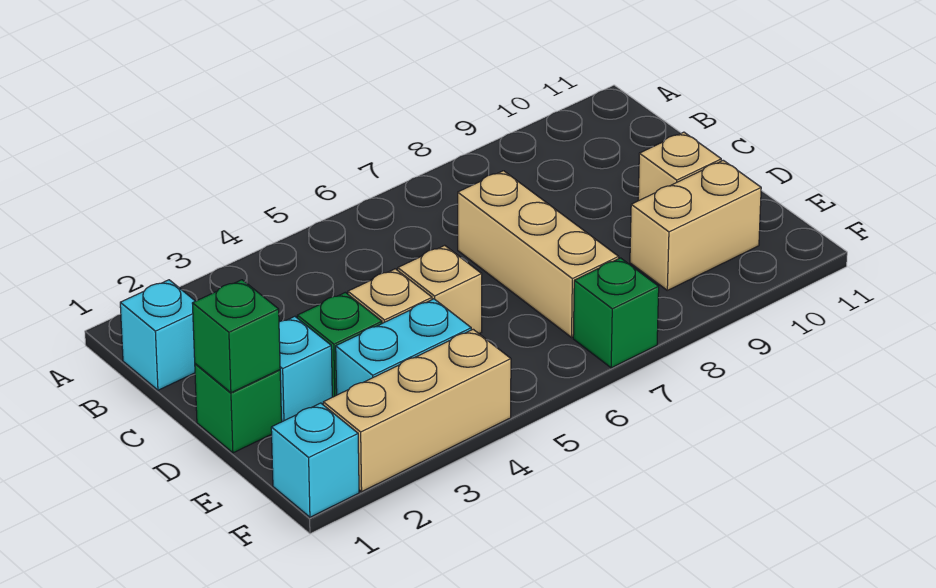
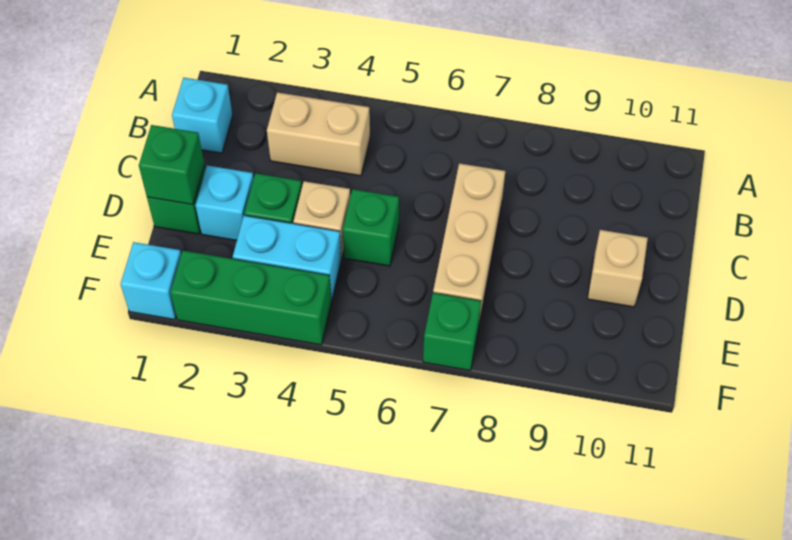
tan 1x1 brick [398,245,482,333] -> green 1x1 brick [343,189,399,266]
tan 1x2 brick [630,160,761,290] -> tan 1x2 brick moved to [267,92,370,176]
tan 1x3 brick [323,329,511,492] -> green 1x3 brick [170,251,332,345]

